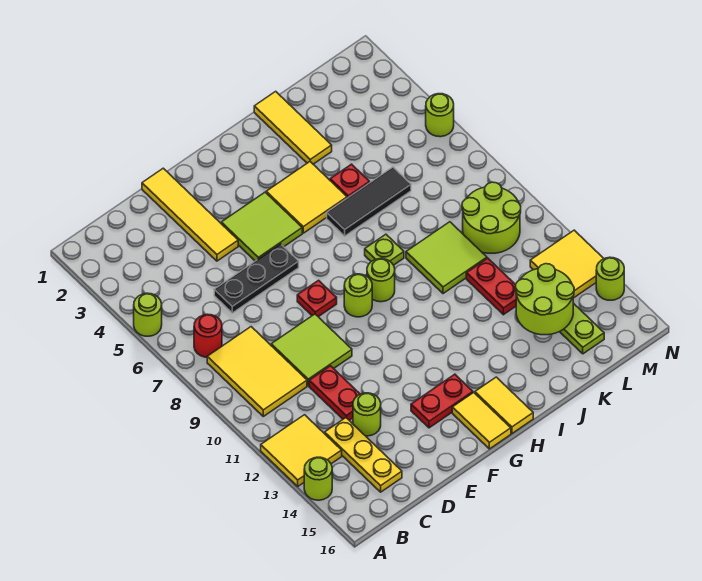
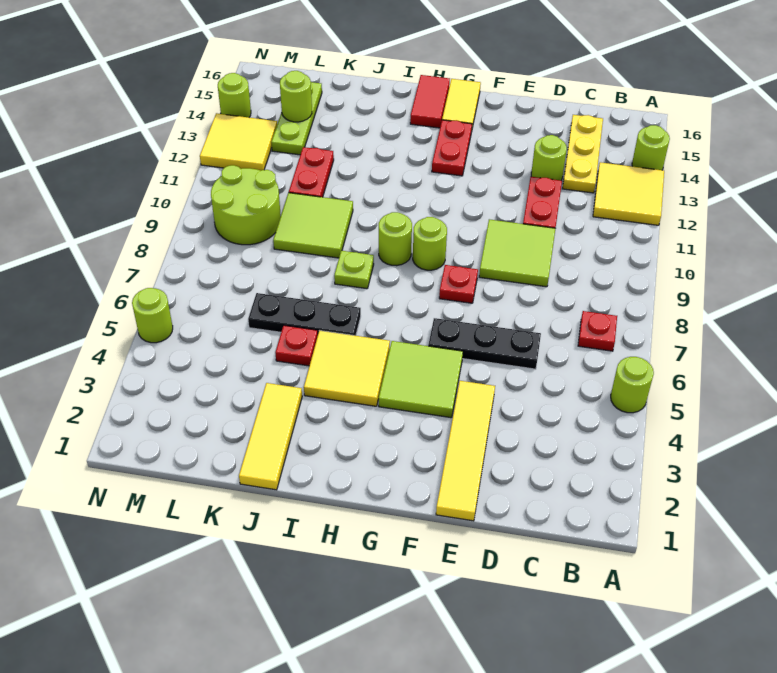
red 1x1 round brick [194,314,222,357] -> red 1x1 plate [578,311,617,351]
yellow 2x3 tile [207,327,307,416] -> none
red 1x2 plate [411,374,473,428] -> red 1x2 plate turned to [432,120,472,176]
yellow 1x2 tile [475,377,533,433] -> red 1x2 tile [410,75,450,128]
black 1x3 tile [327,167,411,236] -> black 1x3 plate [248,293,361,336]
lime 2x2 round brick [515,264,574,335] -> lime 1x1 round brick [280,71,312,122]

